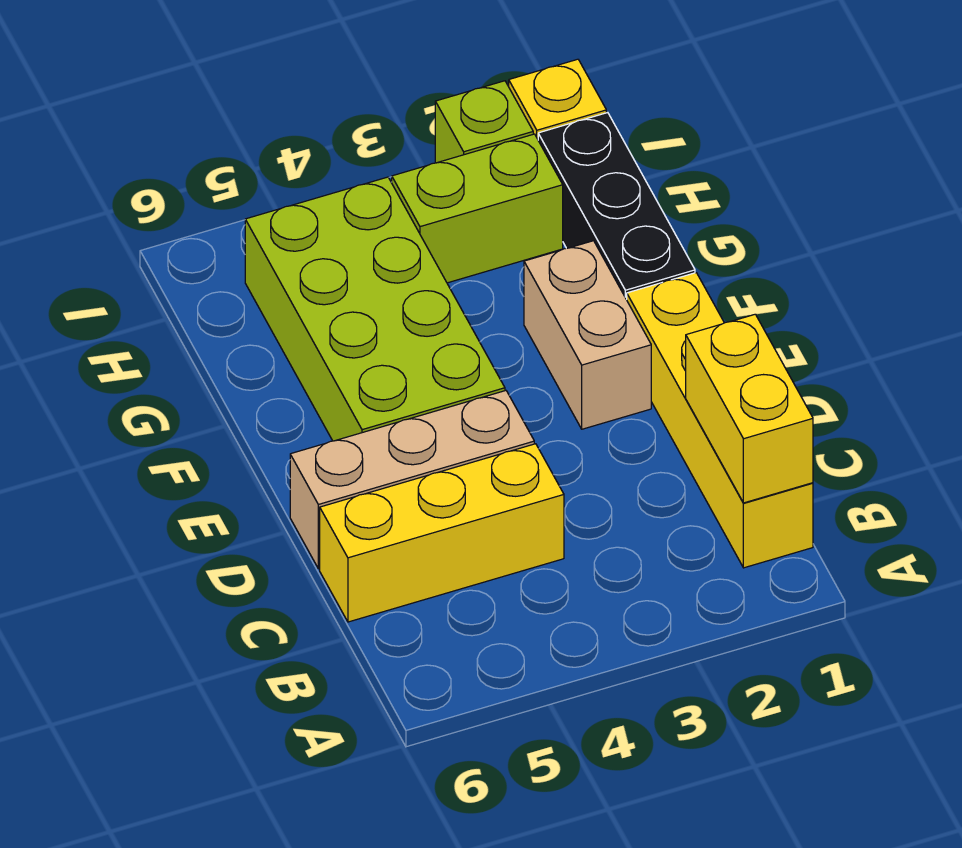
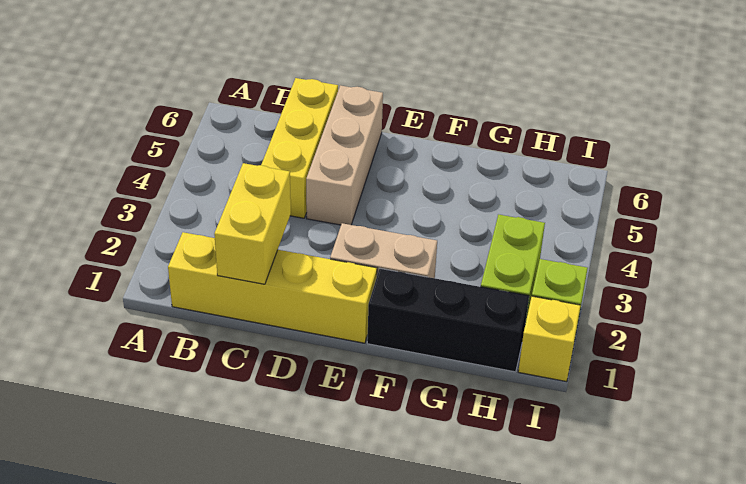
yellow 1x2 brick [686,314,813,503] -> yellow 1x2 brick turned to [214,163,291,284]
lime 2x4 brick [245,177,505,441] -> none

